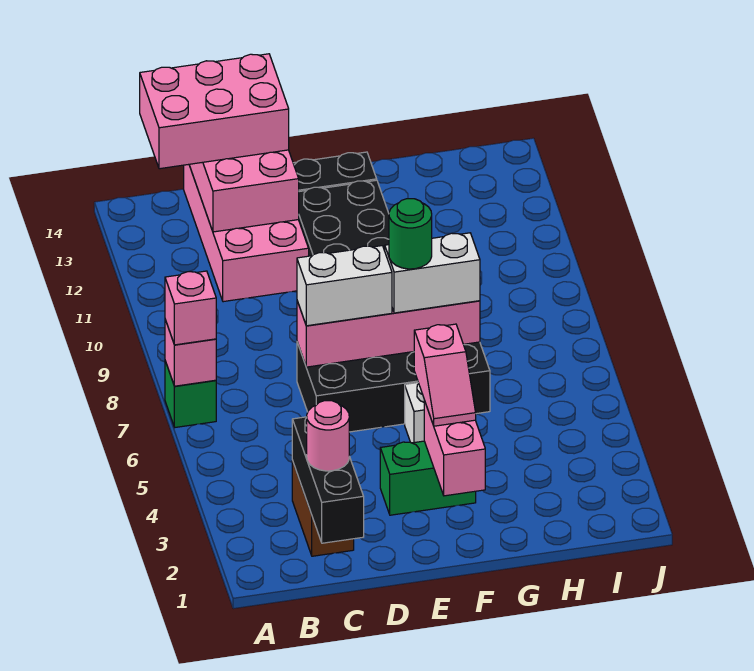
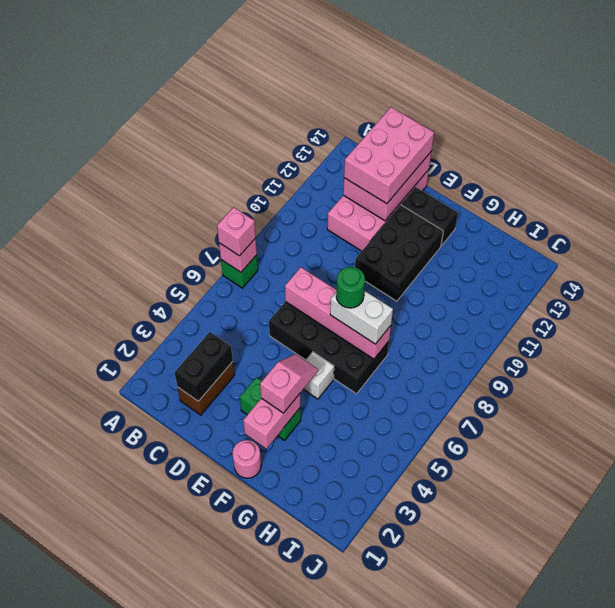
pink 2x3 brick [140,54,289,169] -> pink 2x3 brick turned to [344,107,434,204]
black 1x3 brick [292,417,364,543] -> black 1x2 brick [175,332,233,401]
pink 1x1 round brick [307,401,349,471] -> pink 1x1 round brick moved to [232,440,261,478]
white 1x2 brick [297,246,392,326] -> none
pink 1x2 slope [414,324,476,426] -> pink 1x2 slope turned to [260,354,318,413]

